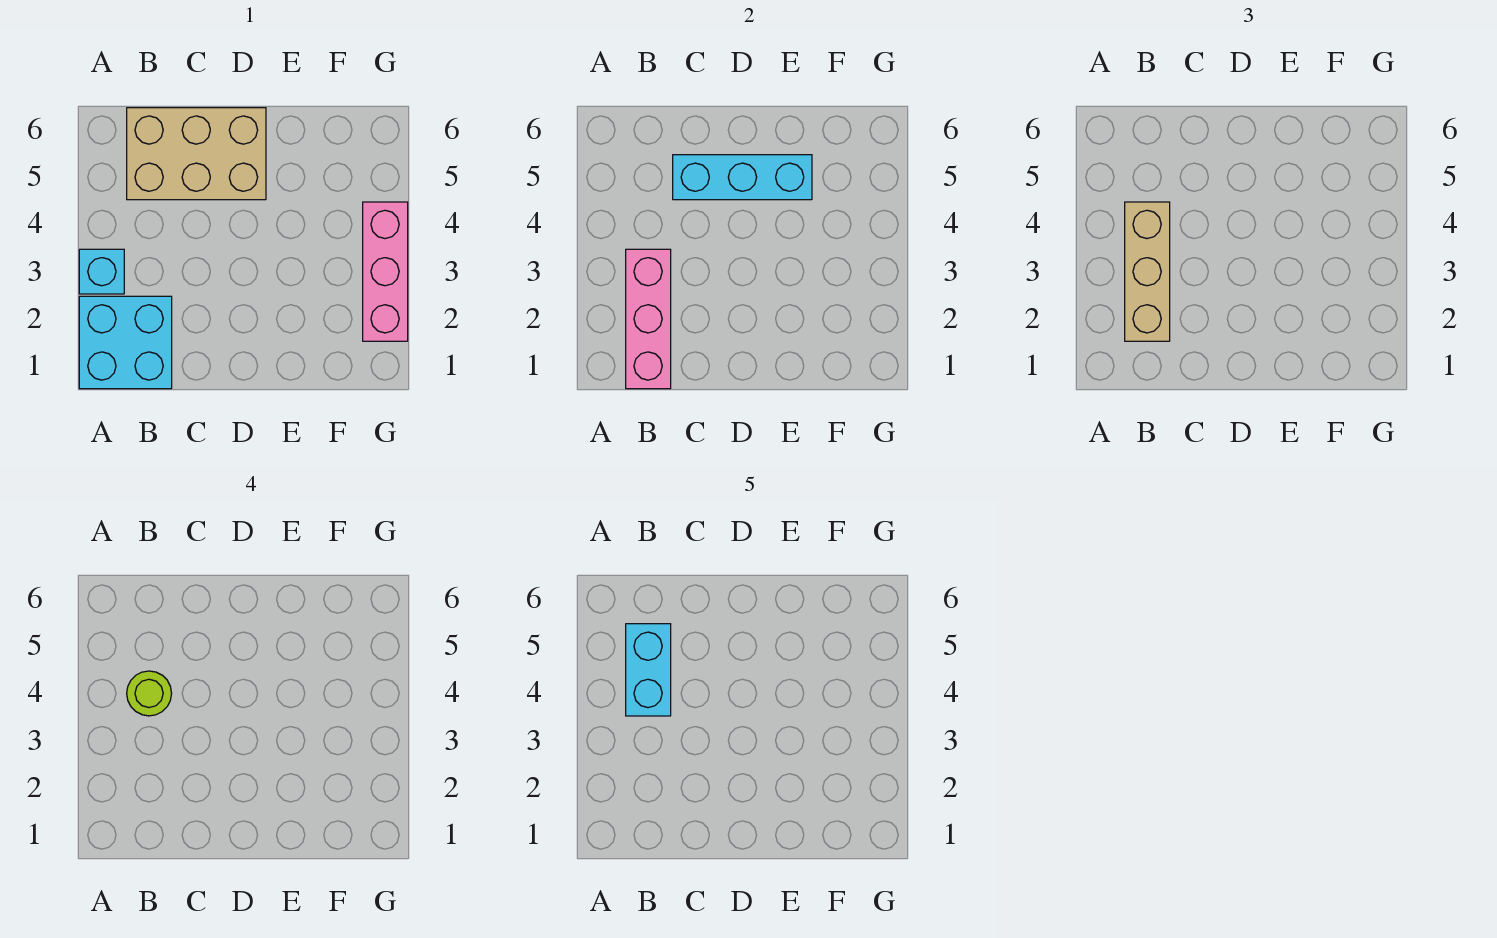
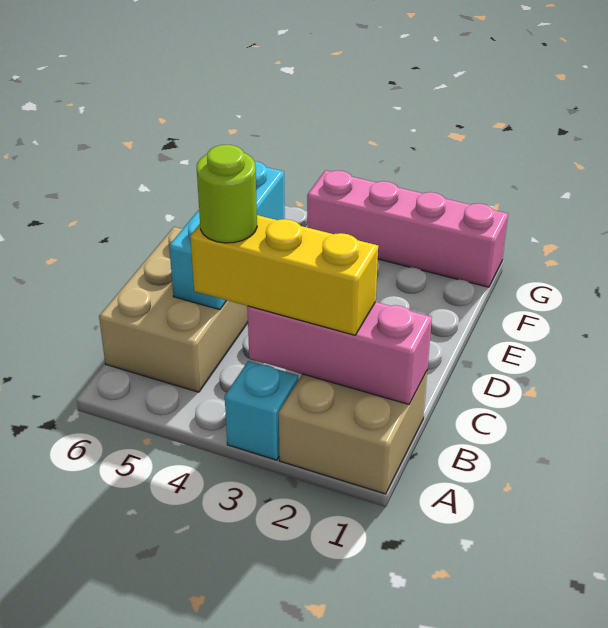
cyan 2x2 brick [79,296,172,389] -> tan 2x2 brick [279,371,427,494]
tan 1x3 brick [1125,202,1170,341] -> yellow 1x3 brick [190,215,378,335]
cyan 1x2 brick [626,624,671,716] -> none
pink 1x3 brick [363,202,408,341] -> pink 1x4 brick [307,170,508,287]

